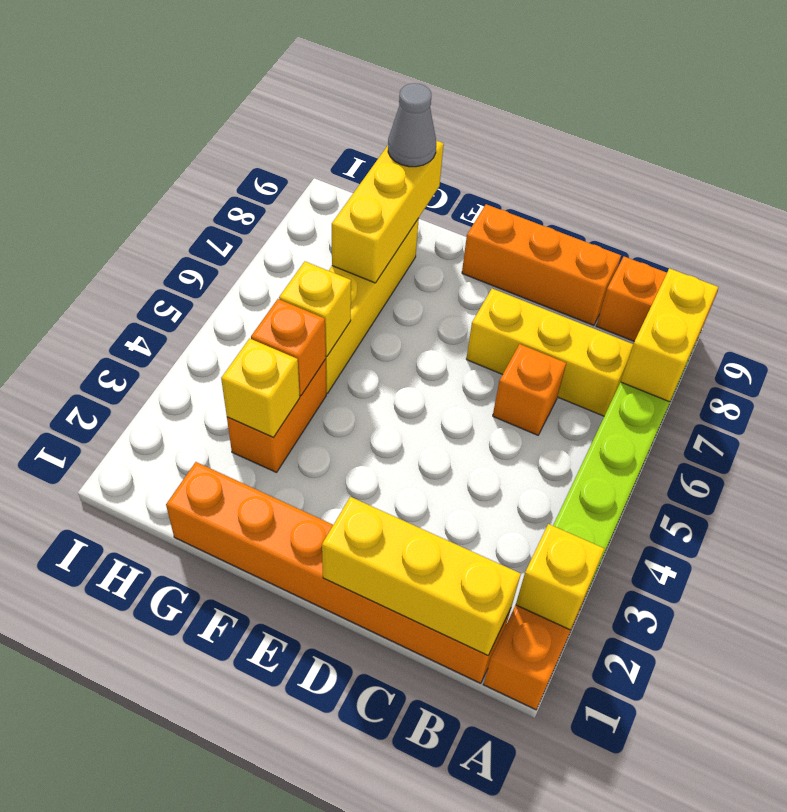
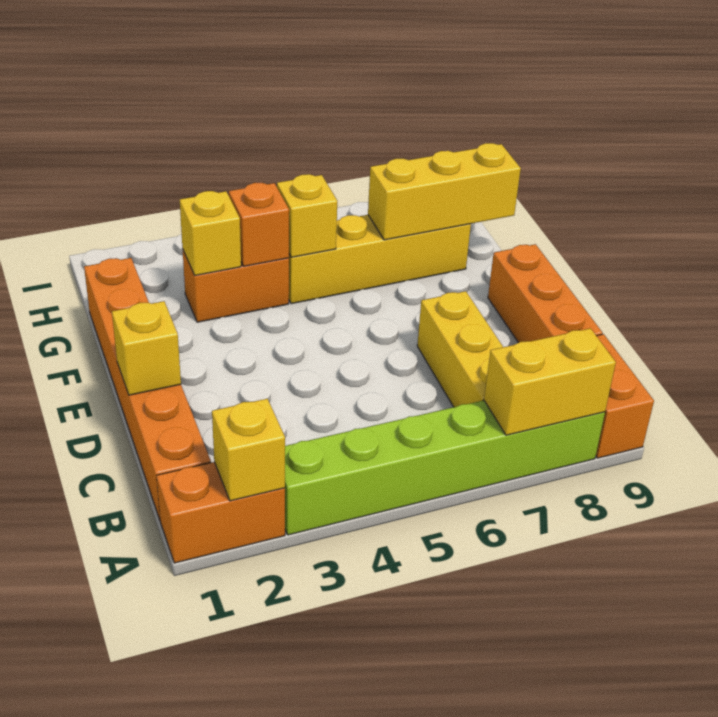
yellow 1x3 brick [322,497,521,655] -> yellow 1x1 brick [112,301,181,395]
orange 1x1 brick [493,344,566,435] -> none
grey 1x1 cone [388,83,436,167] -> none

